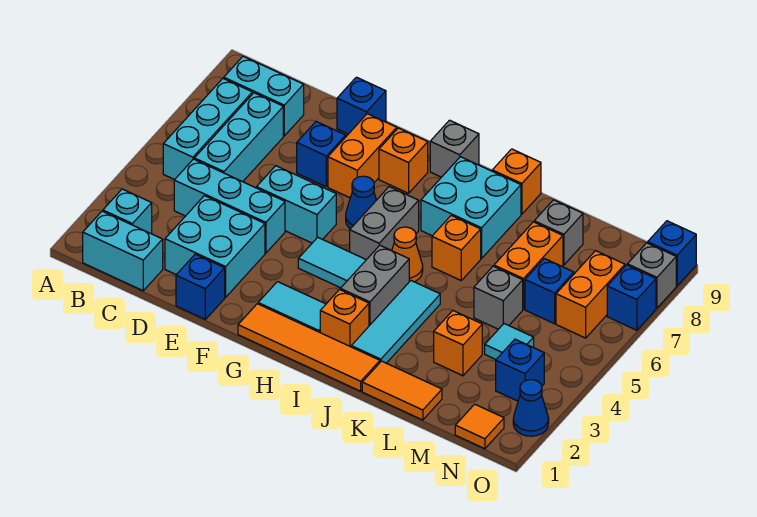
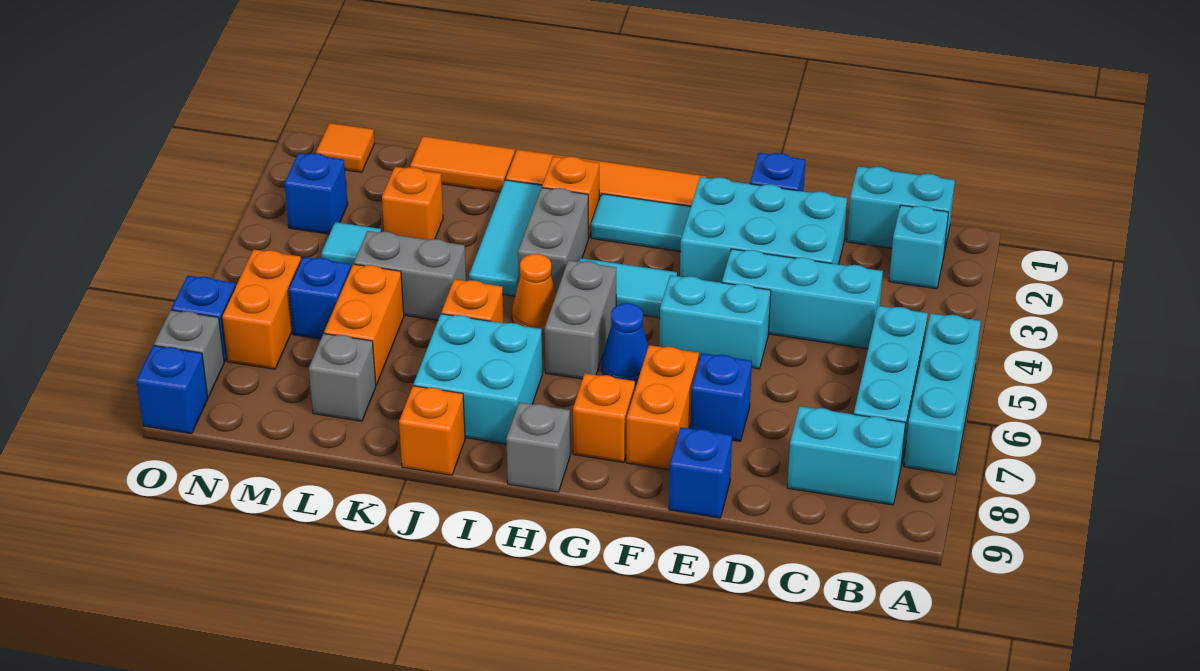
cyan 1x3 brick [194,93,283,182] -> cyan 1x3 brick moved to [904,313,981,475]
cyan 2x2 brick [165,196,265,297] -> cyan 2x3 brick [680,177,847,283]
grey 1x1 brick [474,266,523,329] -> grey 1x2 brick [354,231,466,320]
blue 1x1 cone [513,380,549,436] -> none

